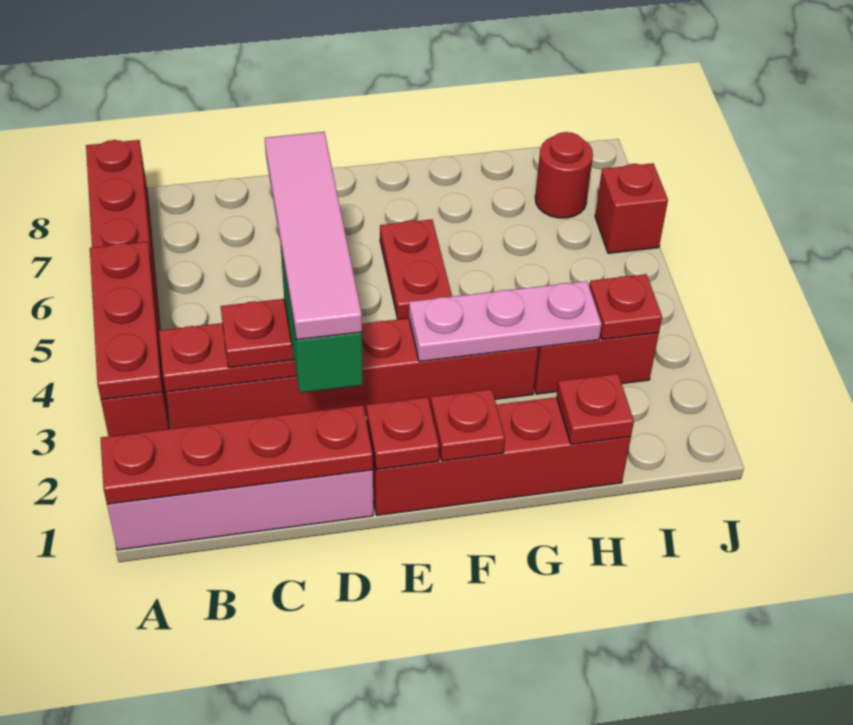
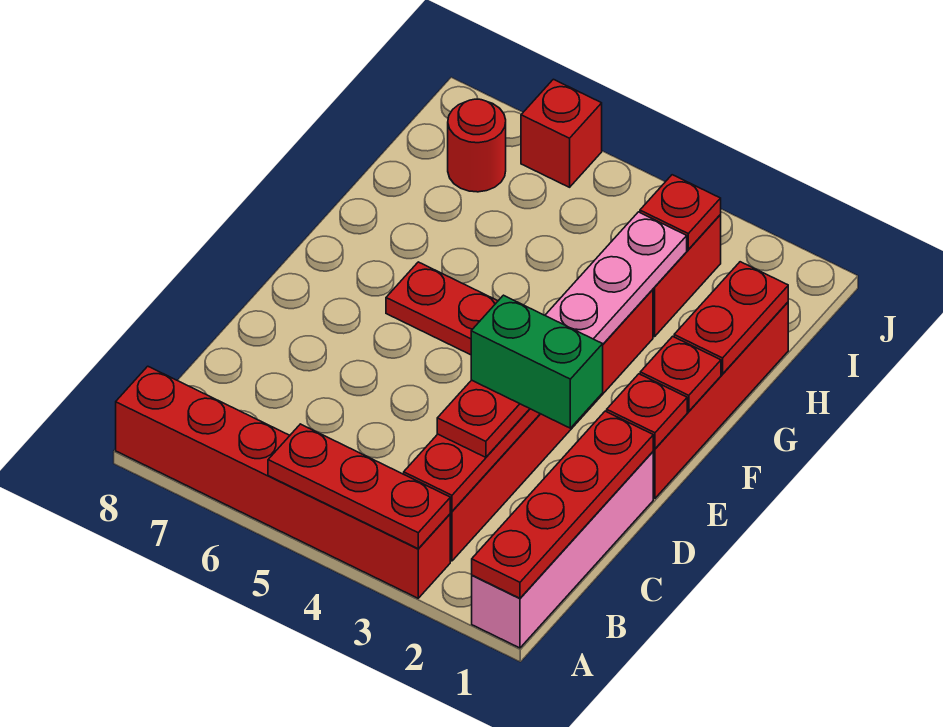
pink 1x4 tile [265,132,362,340] -> none
red 1x1 plate [556,374,634,444] -> red 1x2 plate [674,262,788,374]

